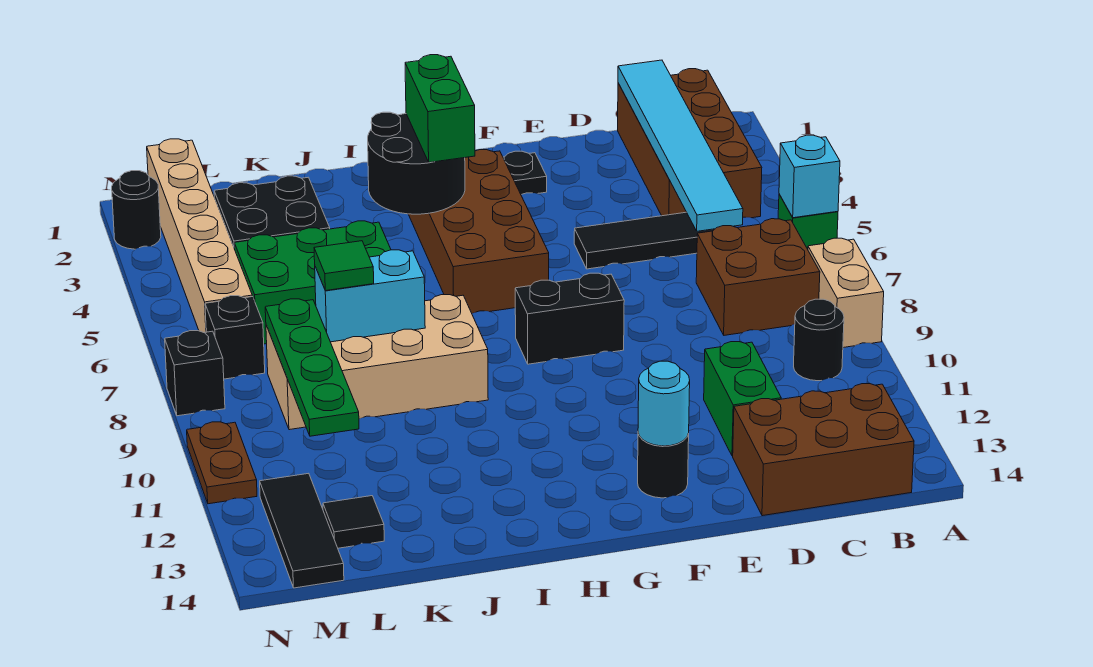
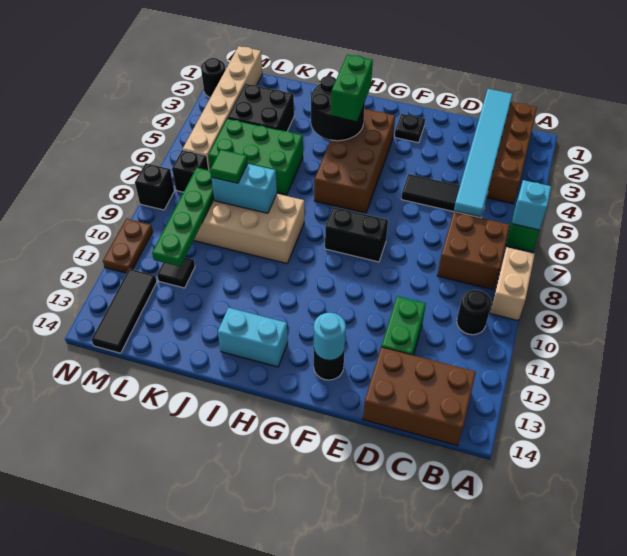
none -> cyan 1x2 brick [218,308,288,367]
black 1x1 tile [323,496,384,548] -> black 1x1 tile moved to [157,258,195,288]

